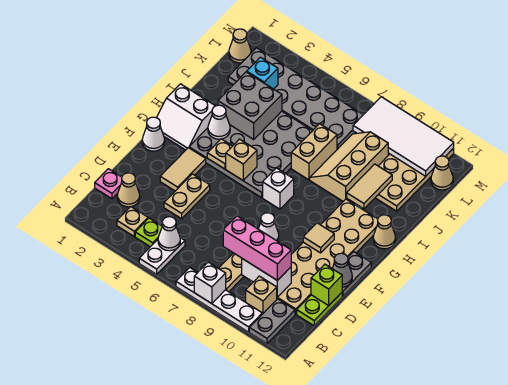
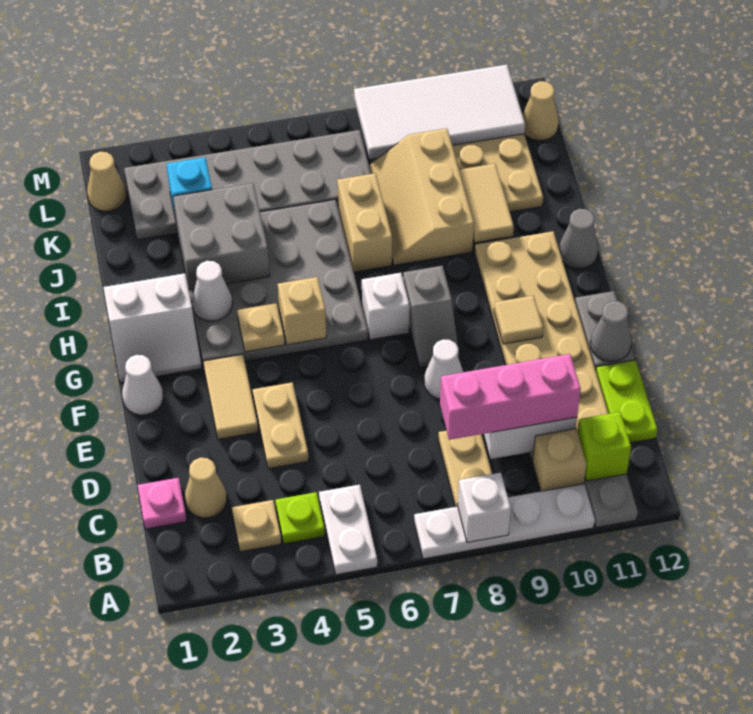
white 1x1 cone [158,217,180,251] -> none
lime 1x1 brick [311,264,342,306] -> lime 1x1 brick moved to [578,412,631,481]
none -> grey 1x2 slope [403,266,459,367]
tan 1x1 cone [373,215,396,249] -> grey 1x1 cone [559,209,598,268]

